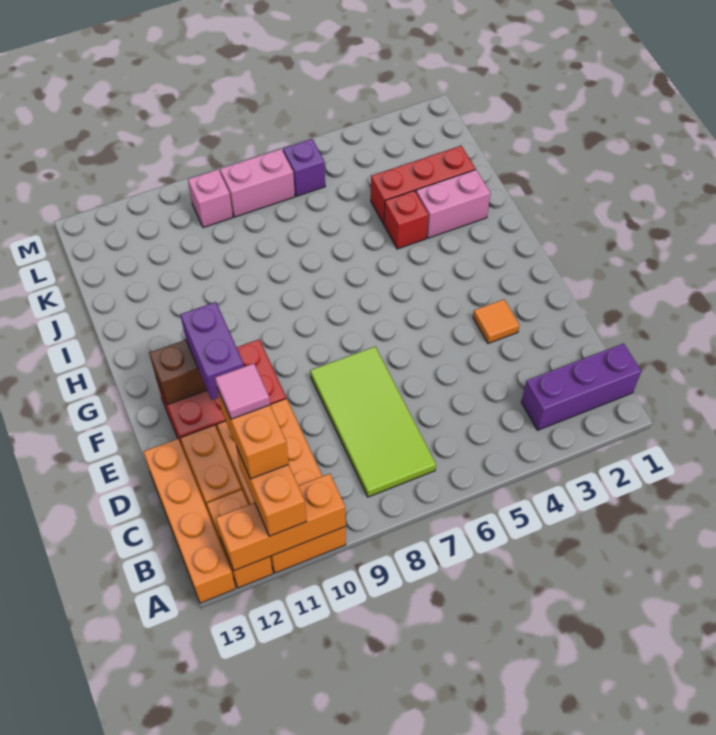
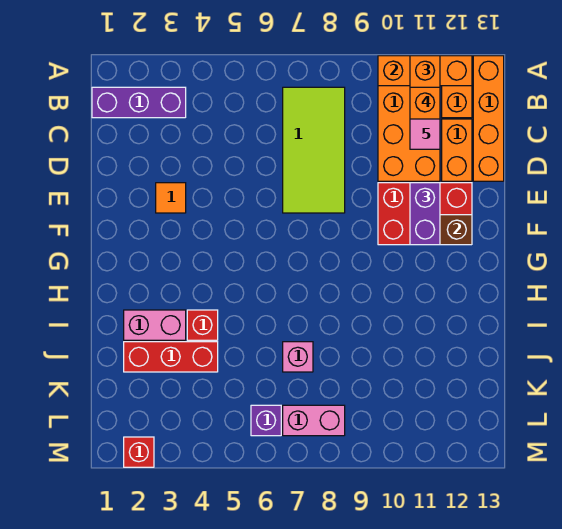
pink 1x1 brick [188,170,233,228] -> pink 1x1 brick moved to [283,342,313,372]
none -> red 1x1 brick [124,437,154,467]

